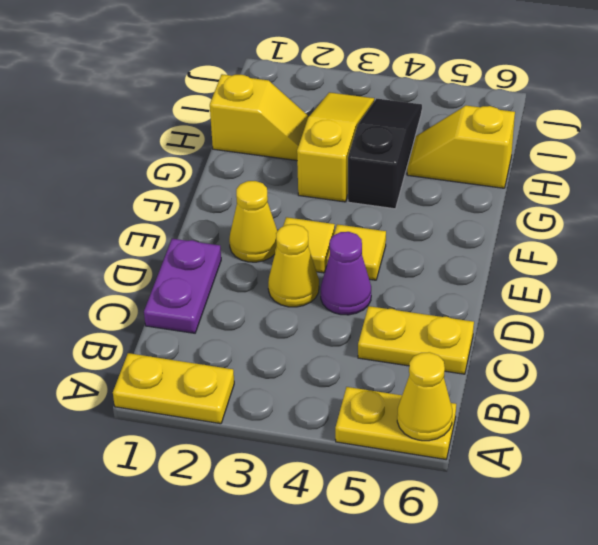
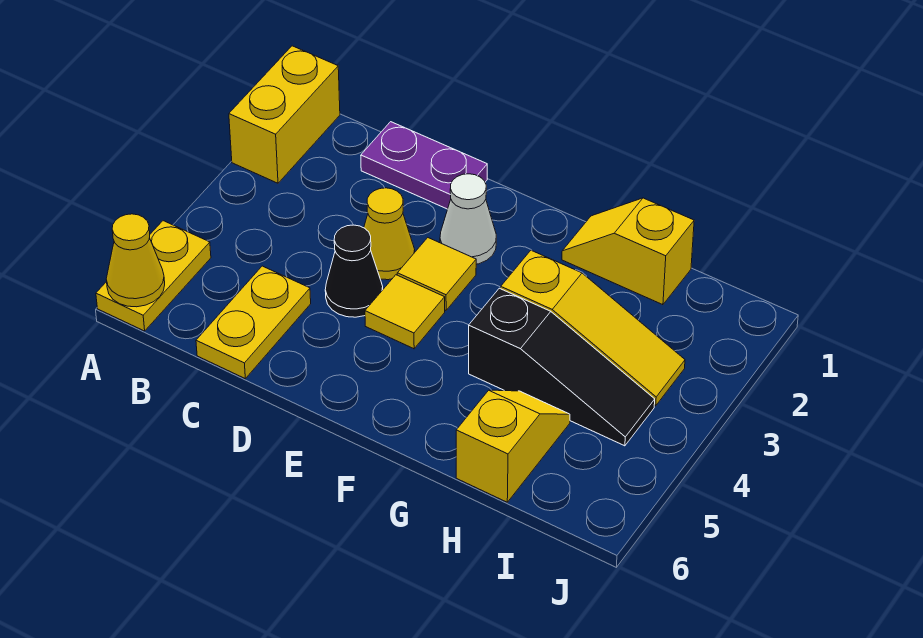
yellow 1x2 plate [113,353,234,424] -> yellow 1x2 brick [229,46,340,183]
purple 1x1 cone [321,232,371,315] -> black 1x1 cone [325,225,383,317]
yellow 1x1 cone [229,181,277,262] -> white 1x1 cone [440,174,496,264]
yellow 1x2 slope [210,74,309,161] -> yellow 1x2 slope turned to [562,198,694,305]

